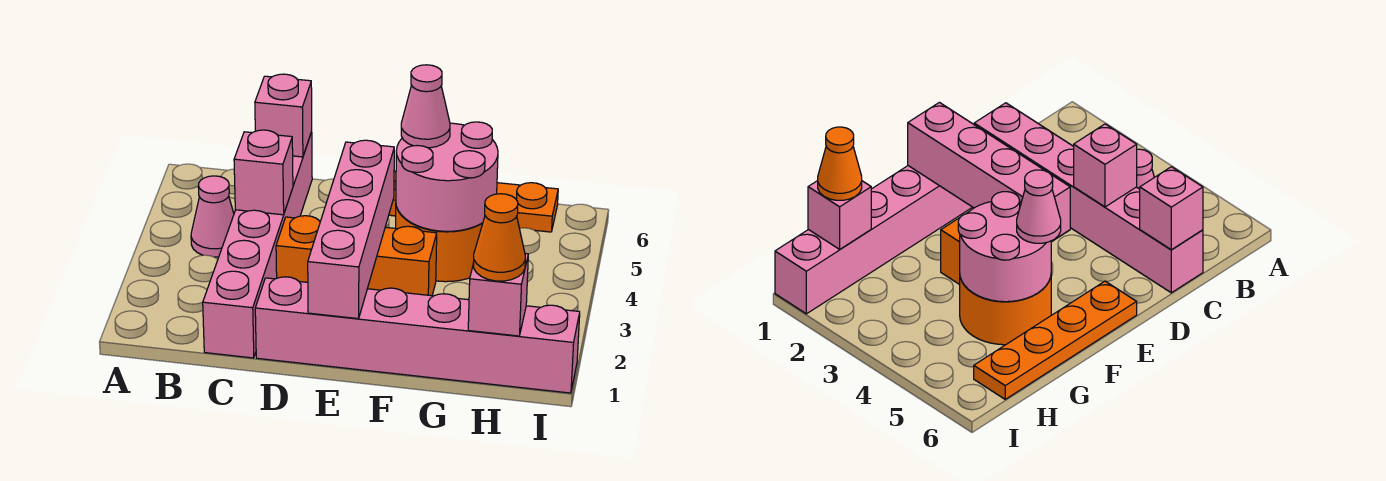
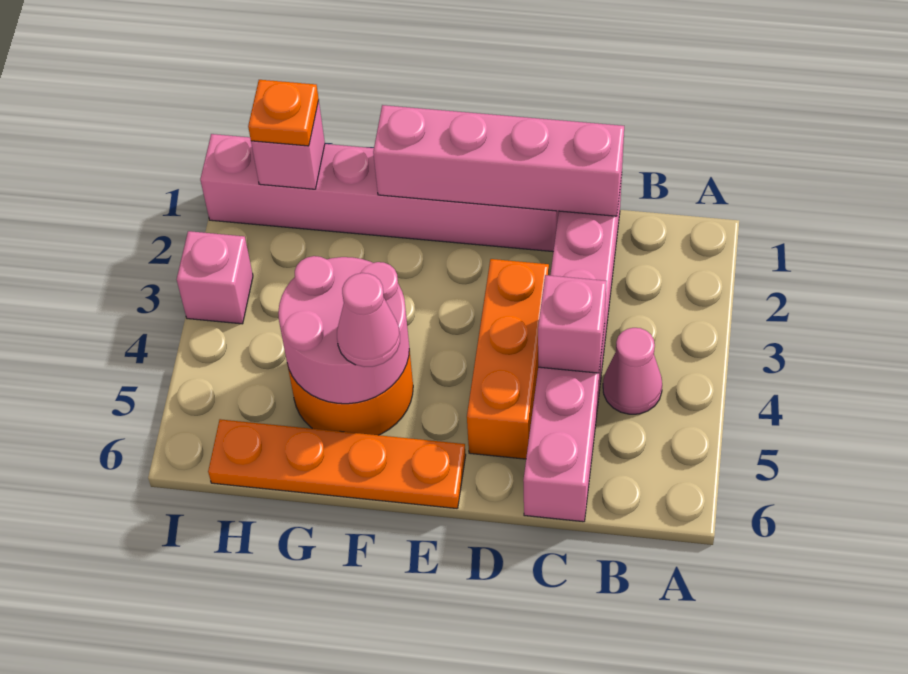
pink 1x1 brick [255,74,312,157] -> pink 1x1 brick moved to [177,231,253,324]
orange 1x3 brick [276,216,437,296] -> orange 1x3 brick turned to [467,259,549,459]
pink 1x4 brick [308,140,394,319] -> pink 1x4 brick turned to [373,105,624,216]
orange 1x1 cone [473,194,525,281] -> orange 1x1 plate [248,80,319,146]

